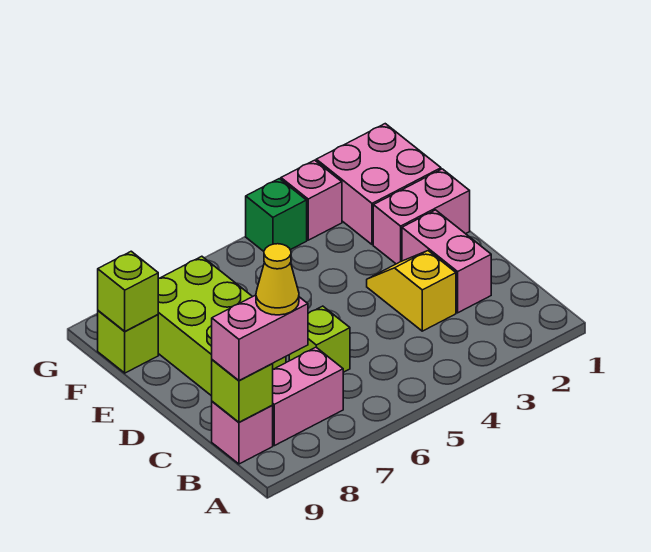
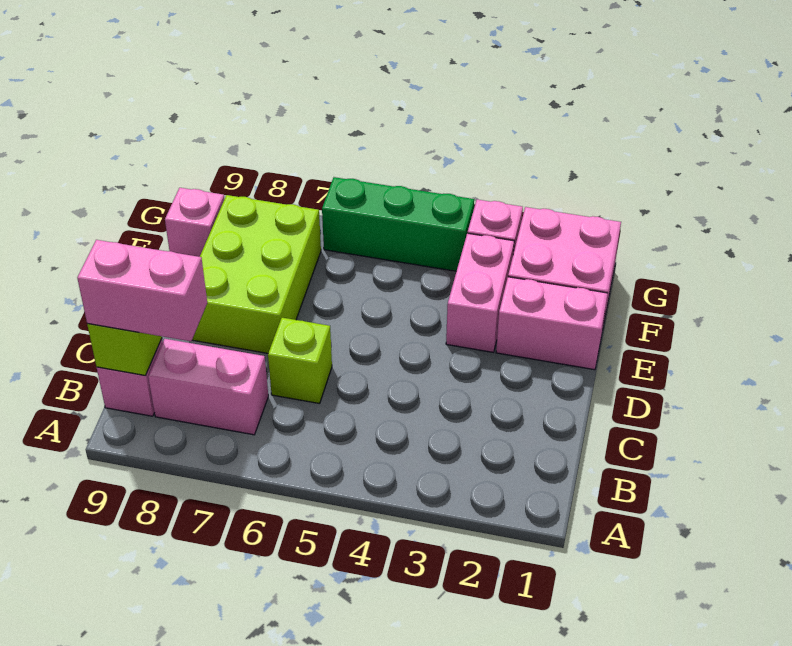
yellow 1x1 cone [256,244,299,315] -> none
pink 1x2 brick [402,210,491,313] -> pink 1x2 brick moved to [446,233,514,352]
yellow 1x2 slope [367,251,456,331] -> none
lime 1x1 brick [98,311,158,373] -> pink 1x1 brick [165,188,225,257]
lime 1x1 brick [98,251,158,331] -> none
green 1x1 brick [246,179,307,251] -> green 1x3 brick [322,177,474,271]

